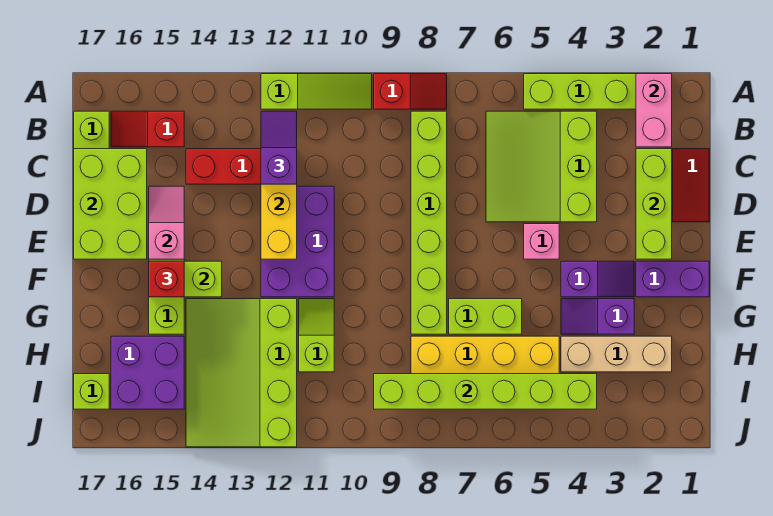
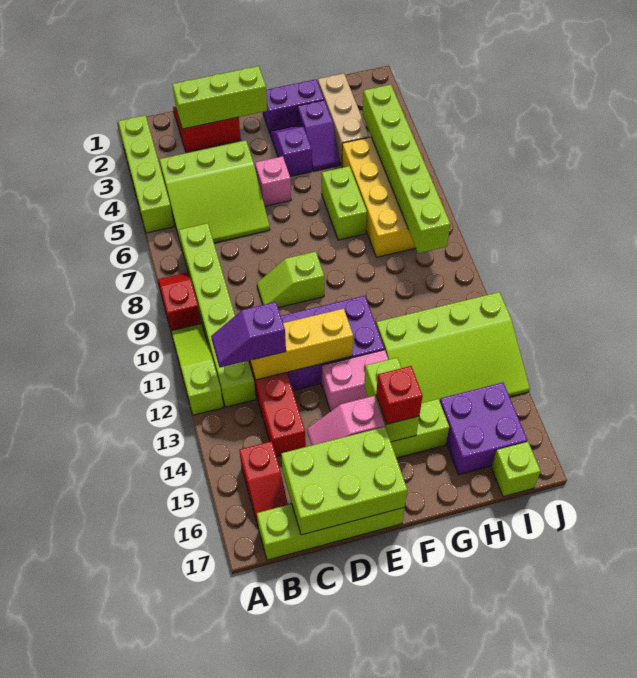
pink 1x2 brick [636,74,672,147] -> pink 1x2 brick moved to [322,350,388,412]
lime 1x6 brick [411,111,447,334] -> lime 1x6 brick turned to [179,223,256,407]
purple 1x2 brick [636,261,709,297] -> purple 1x2 brick turned to [263,79,324,133]
lime 1x2 slope [299,299,334,372] -> lime 1x2 slope moved to [257,252,324,308]

